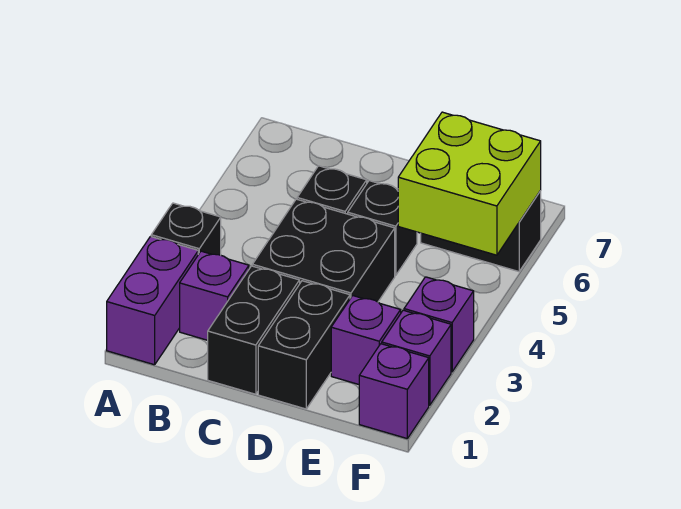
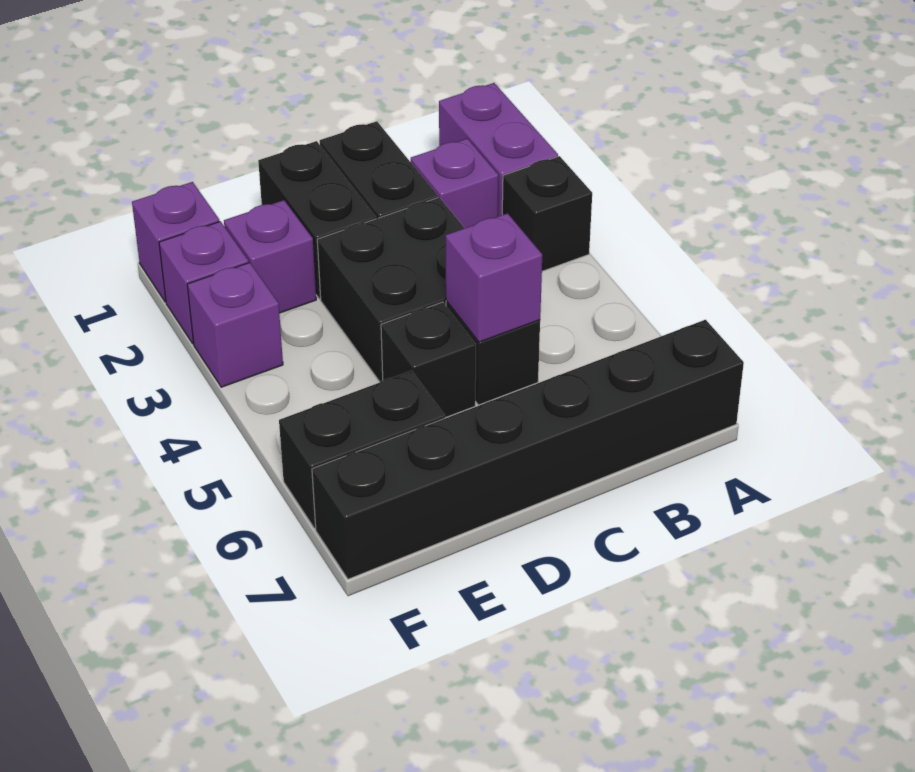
none -> black 1x6 brick [312,320,744,579]
none -> purple 1x1 brick [446,213,542,342]
lime 2x2 brick [398,112,541,255] -> none

